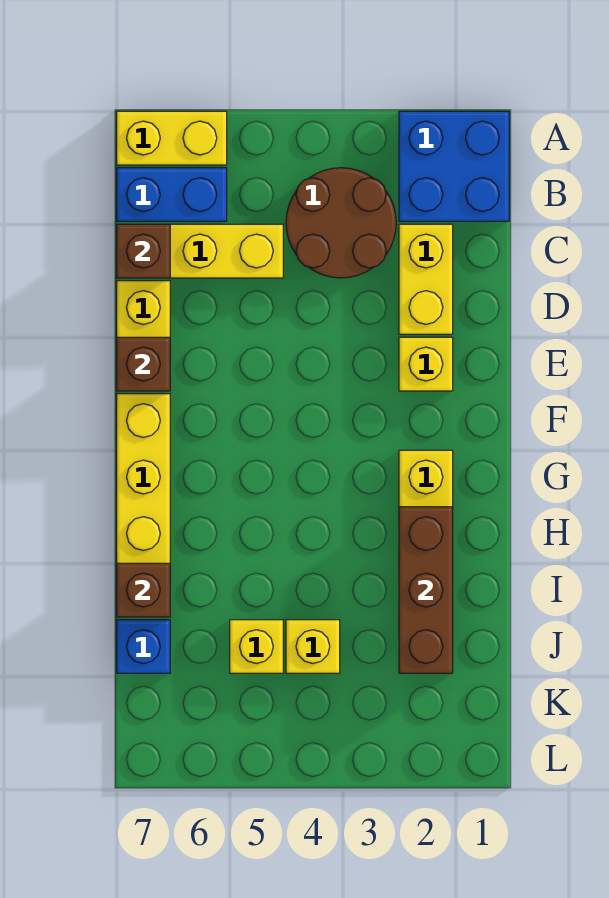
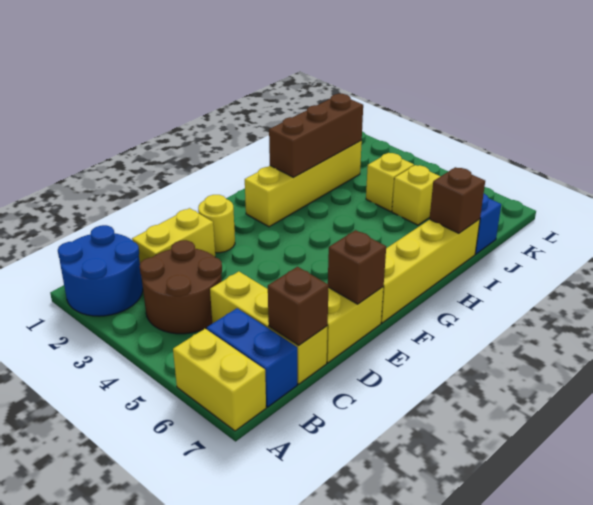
blue 2x2 brick [399,111,509,221] -> blue 2x2 round brick [58,225,143,316]
yellow 1x1 brick [399,337,453,391] -> yellow 1x1 round brick [198,195,235,253]

